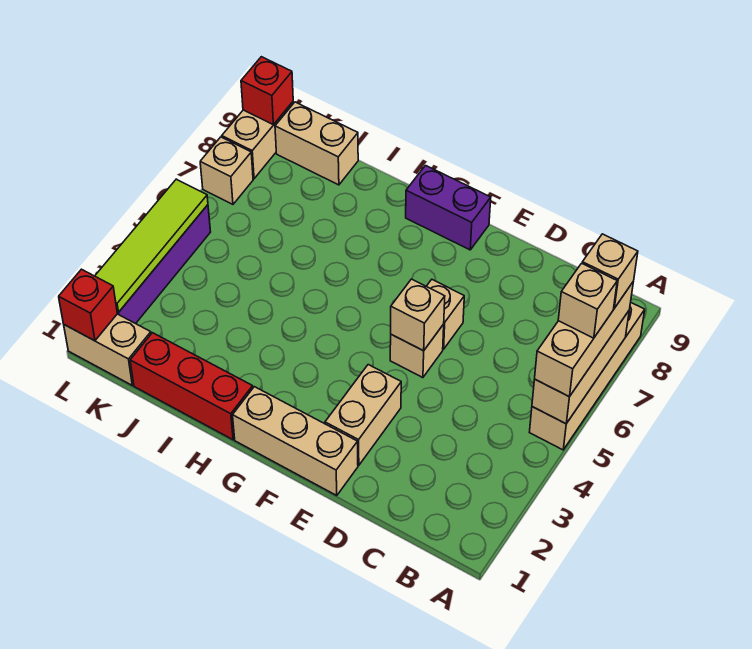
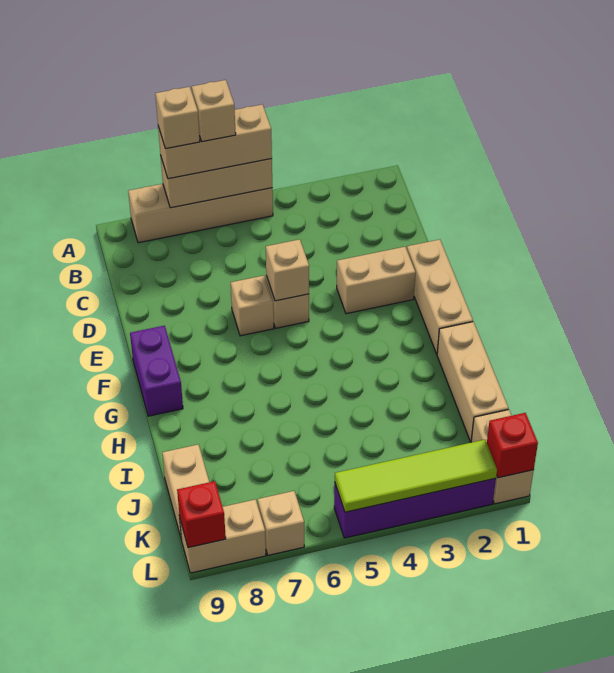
red 1x3 brick [130,333,253,440] -> tan 1x3 brick [437,322,509,442]

